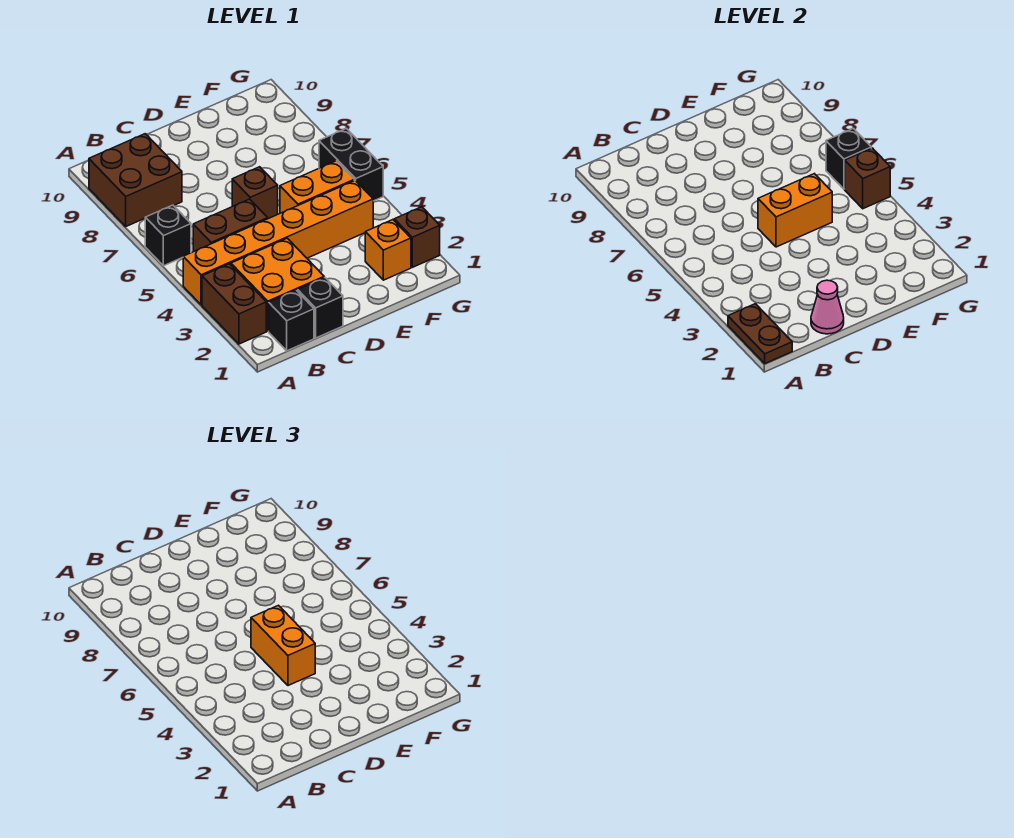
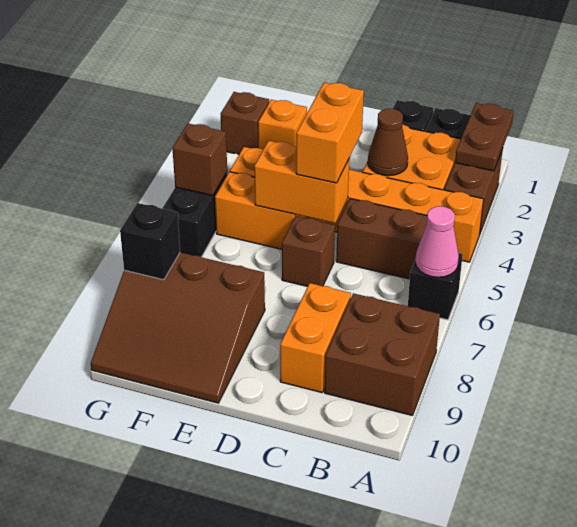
pink 1x1 cone [811,280,844,334] -> pink 1x1 cone moved to [415,206,459,277]
none -> brown 1x1 cone [368,109,408,176]
none -> orange 1x2 brick [280,283,351,393]
none -> brown 3x3 slope [91,252,265,403]
black 1x1 brick [826,128,871,189] -> black 1x1 brick moved to [120,203,180,280]

